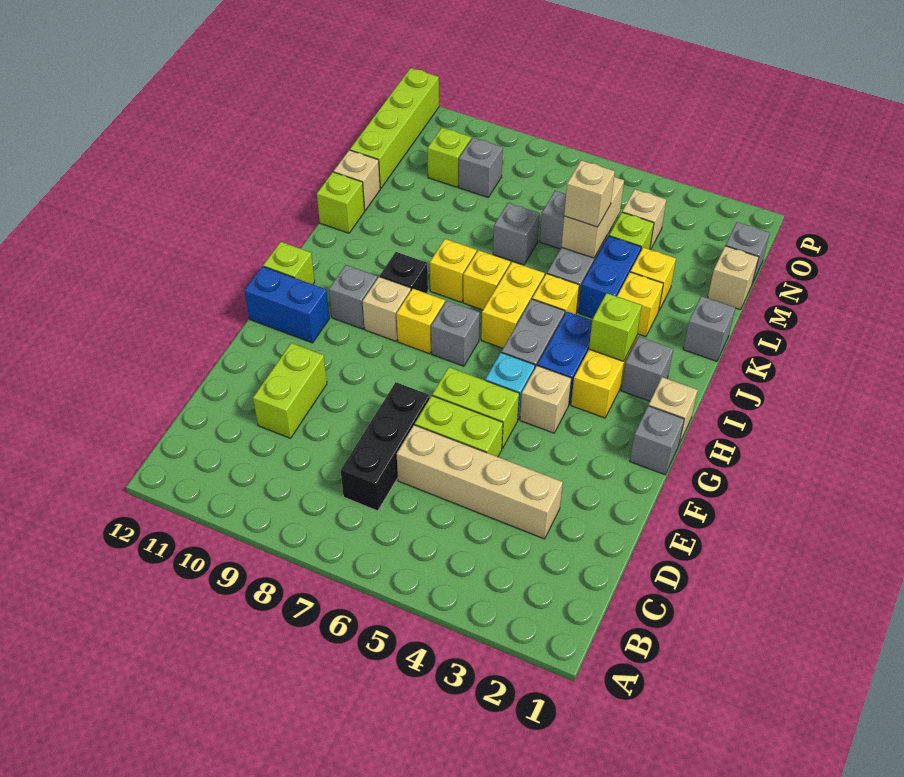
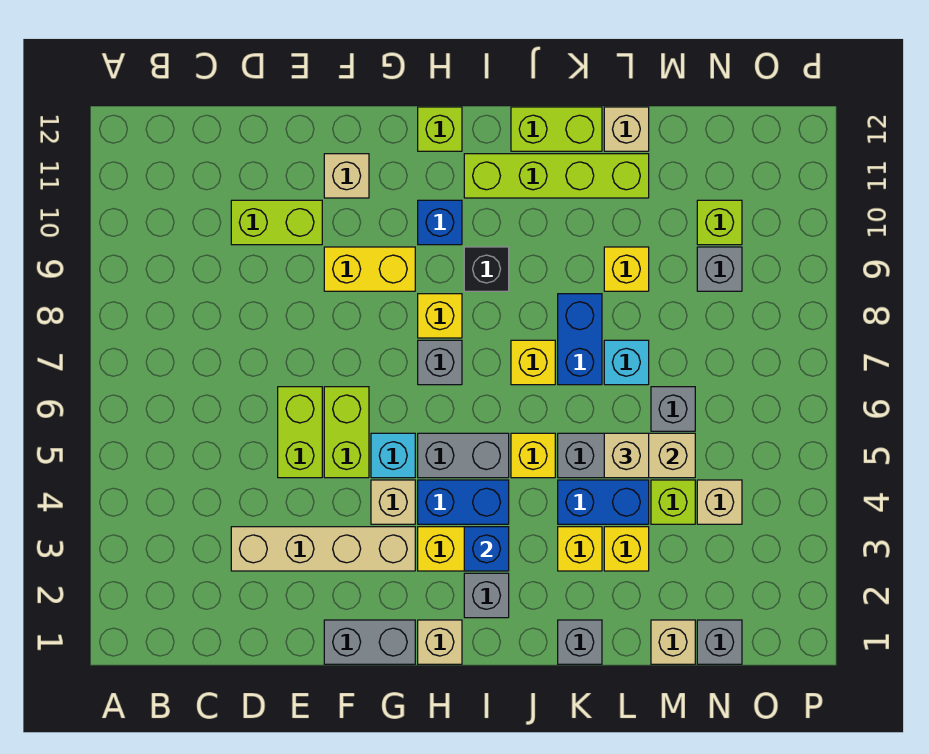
black 1x3 brick [341,382,430,511] -> none
tan 1x4 brick [397,425,563,539] -> tan 1x4 brick turned to [231,527,415,571]
grey 1x1 brick [630,406,684,475] -> grey 1x2 brick [324,620,415,664]
blue 1x2 brick [244,266,329,343] -> blue 1x2 brick moved to [558,294,602,385]
tan 1x1 brick [363,277,411,341] -> tan 1x1 brick moved to [324,154,369,198]
grey 1x1 brick [329,265,377,329] -> blue 1x1 brick [418,200,462,245]
lime 1x1 brick [589,293,642,361] -> blue 1x1 brick [464,527,509,571]
yellow 1x2 brick [481,262,545,348] -> yellow 1x2 brick moved to [324,247,415,291]
yellow 1x1 brick [430,239,477,302] -> yellow 1x1 brick moved to [604,247,649,291]
lime 1x1 brick [317,172,365,233] -> lime 1x2 brick [511,107,602,151]
grey 1x1 brick [493,203,539,265] -> cyan 1x1 brick [604,340,649,385]
lime 1x4 brick [350,68,439,189] -> lime 1x4 brick moved to [464,154,649,198]

